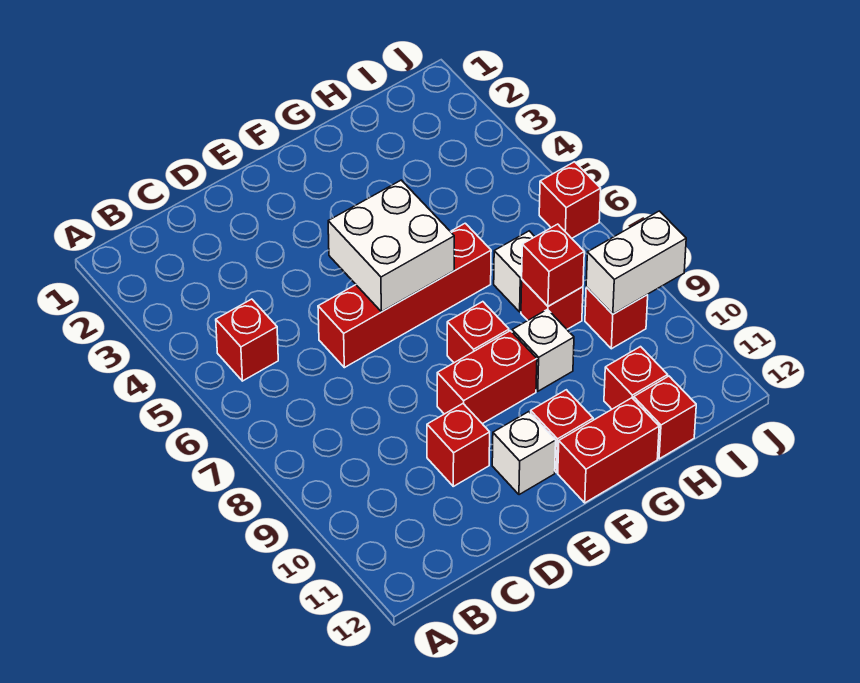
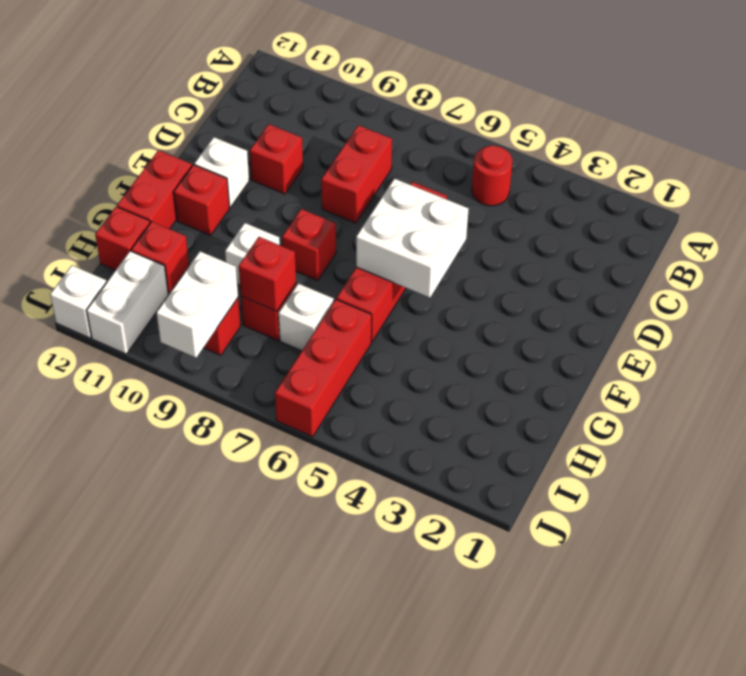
red 1x1 brick [216,299,278,381] -> red 1x1 round brick [472,146,512,206]
red 1x2 brick [437,331,537,424] -> red 1x2 brick moved to [321,125,392,223]
none -> white 1x2 brick [87,251,168,354]
red 1x1 brick [539,162,601,238] -> red 1x3 brick [275,299,372,437]
none -> white 1x1 brick [50,265,107,338]

